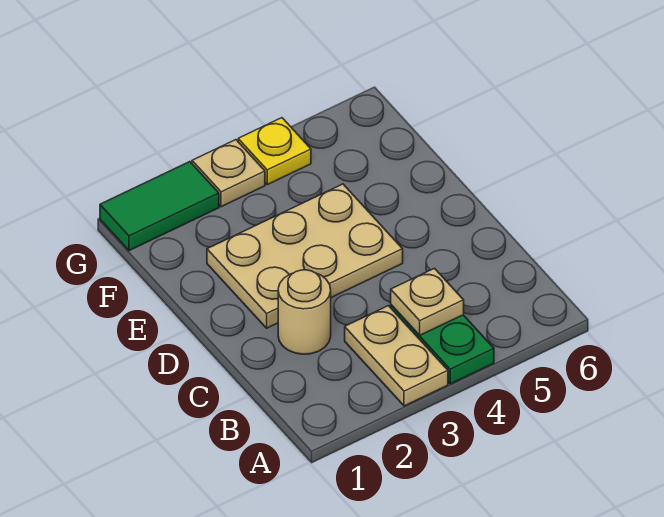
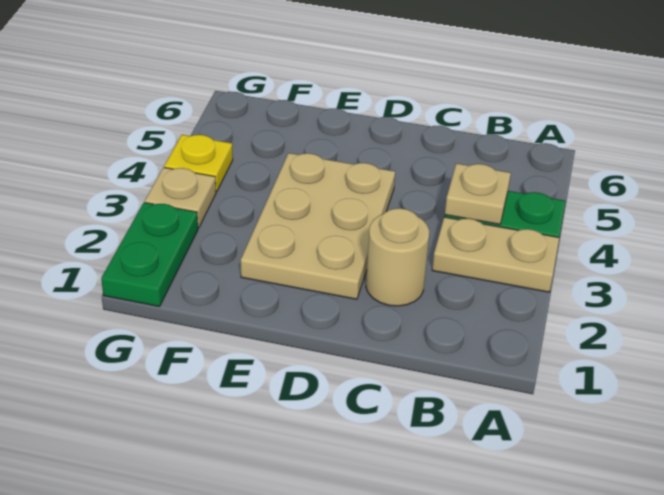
green 1x2 tile [100,162,219,251] -> green 1x2 plate [101,202,198,307]

